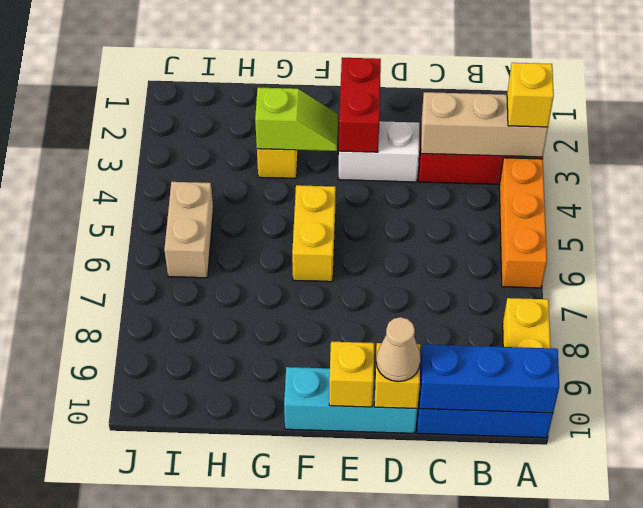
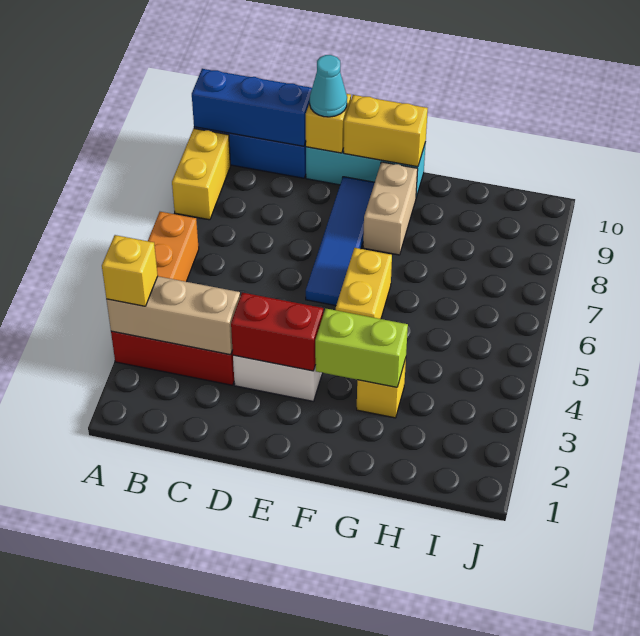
tan 1x1 cone [376,317,420,382] -> cyan 1x1 cone [310,55,347,117]
red 1x2 brick [339,58,381,152] -> red 1x2 brick turned to [231,293,323,371]
none -> blue 1x4 tile [306,177,375,306]
yellow 1x1 brick [329,342,374,407] -> yellow 1x2 brick [344,95,428,167]
lime 1x2 slope [255,88,338,151] -> lime 1x2 brick [315,309,408,387]
tan 1x2 brick [164,182,213,278] -> tan 1x2 brick moved to [363,162,418,255]

